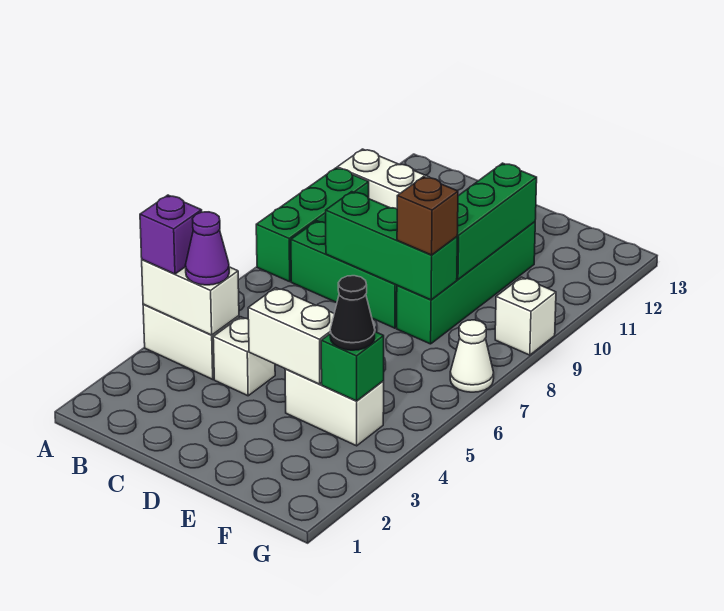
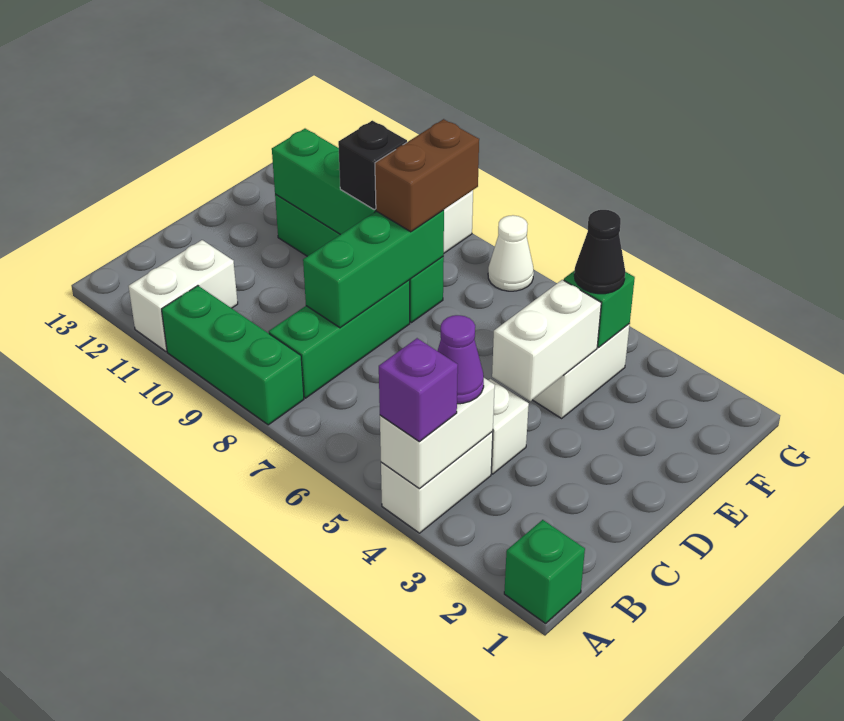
none -> green 1x1 brick [504,520,585,623]
brown 1x1 brick [397,177,458,255] -> brown 1x2 brick [375,119,479,232]
none -> black 1x1 brick [338,121,407,209]

